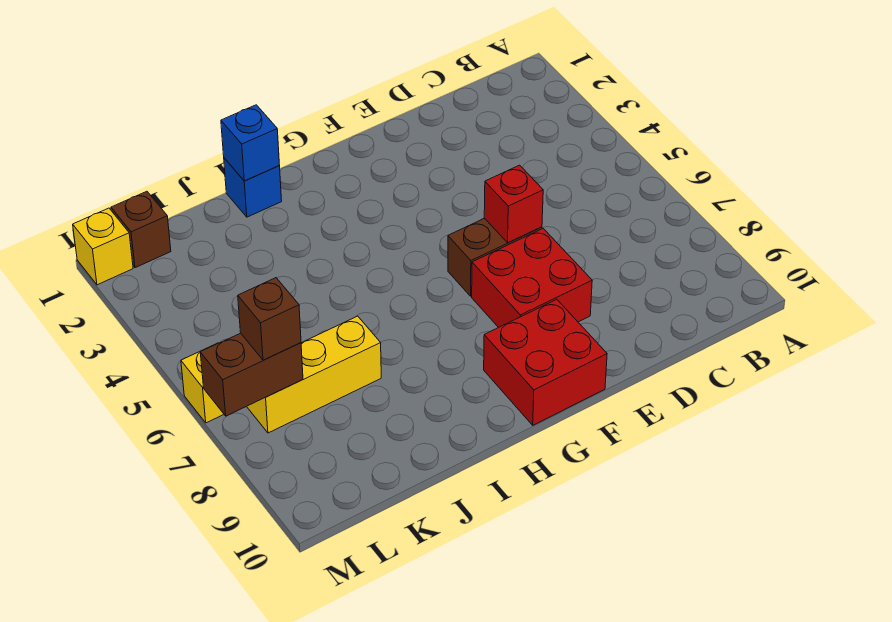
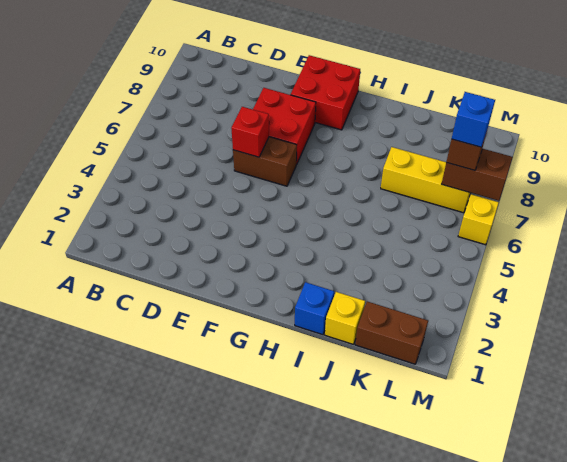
blue 1x1 brick [221,105,279,181] -> blue 1x1 brick moved to [452,92,495,147]
brown 1x1 brick [111,191,171,268] -> brown 1x2 brick [355,301,428,364]
yellow 1x1 brick [73,208,133,285] -> yellow 1x1 brick moved to [325,292,365,344]

